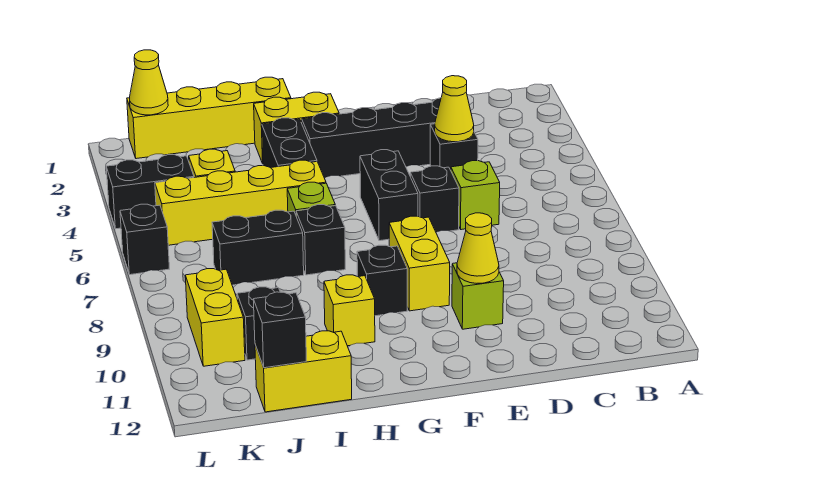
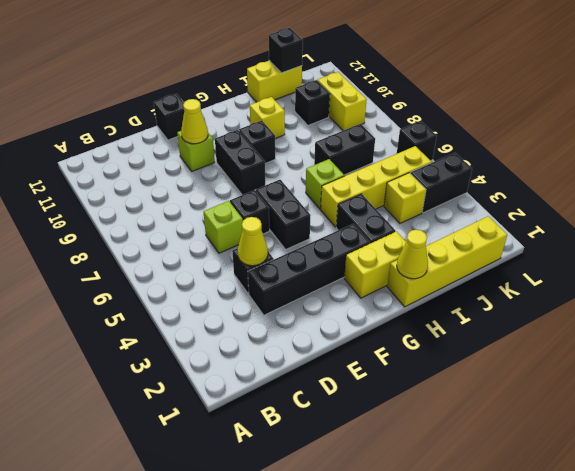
yellow 1x2 brick [389,216,450,311] -> black 1x2 brick [215,130,265,195]
black 1x1 brick [296,205,345,275] -> black 1x1 brick moved to [154,94,184,140]
yellow 1x1 cone [130,50,168,115] -> yellow 1x1 cone moved to [397,230,428,279]

